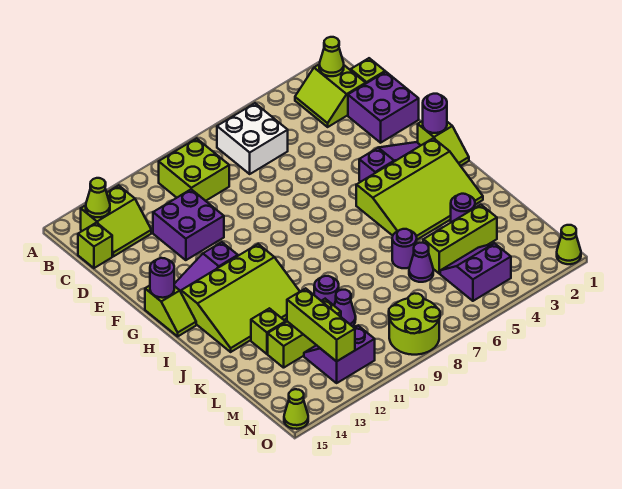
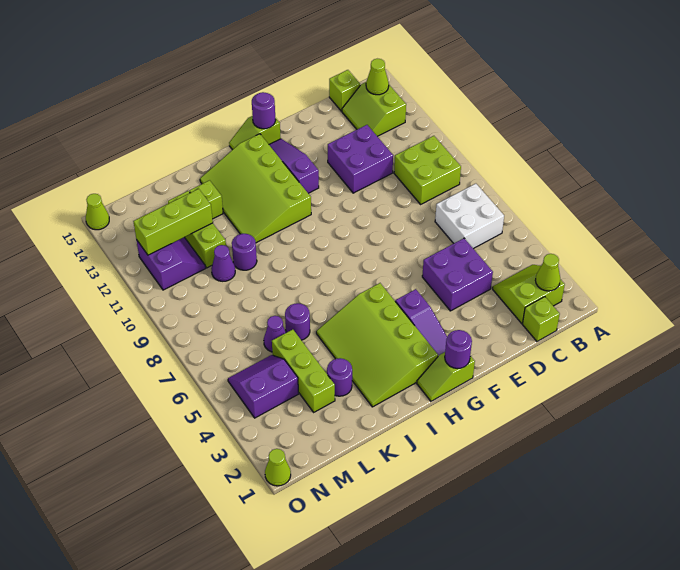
purple 2x2 brick [348,72,419,143] -> purple 2x2 brick moved to [422,238,493,311]
purple 2x2 slope [440,243,511,301] -> purple 2x2 slope turned to [228,355,298,418]
lime 2x2 round brick [389,293,440,355] -> none

